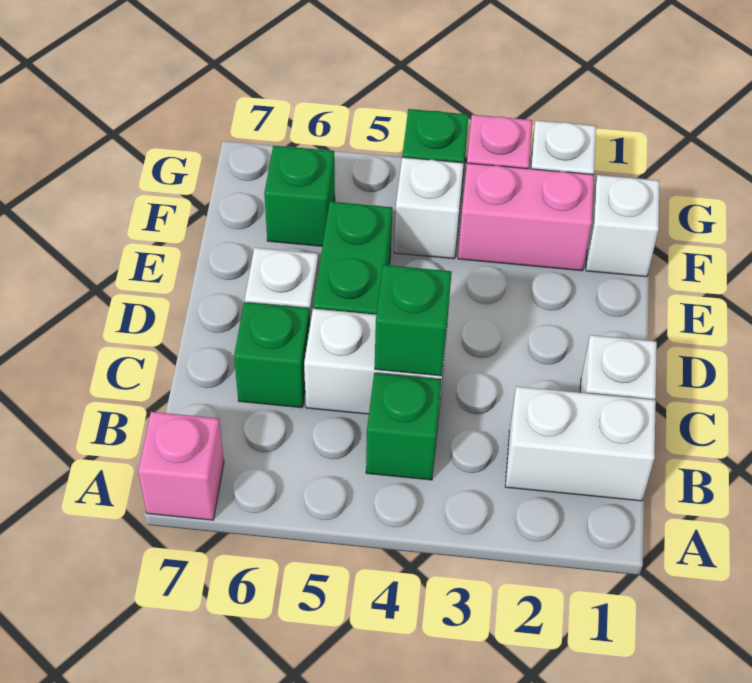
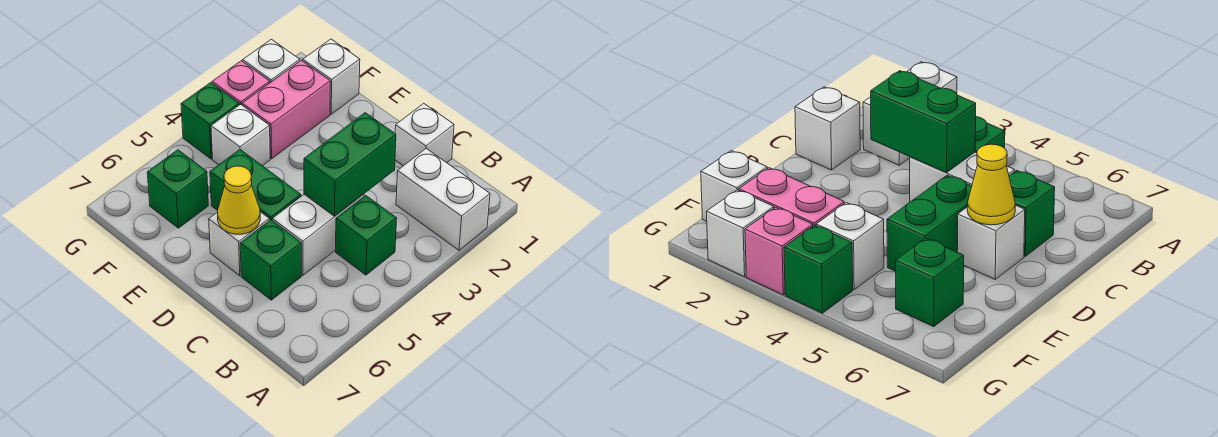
pink 1x1 brick [138,412,224,520] -> none
white 1x2 brick [505,386,656,501] -> white 1x2 brick turned to [396,149,490,250]
green 1x1 brick [375,265,452,376] -> green 1x2 brick [304,113,396,216]
none -> yellow 1x1 cone [218,166,260,234]

